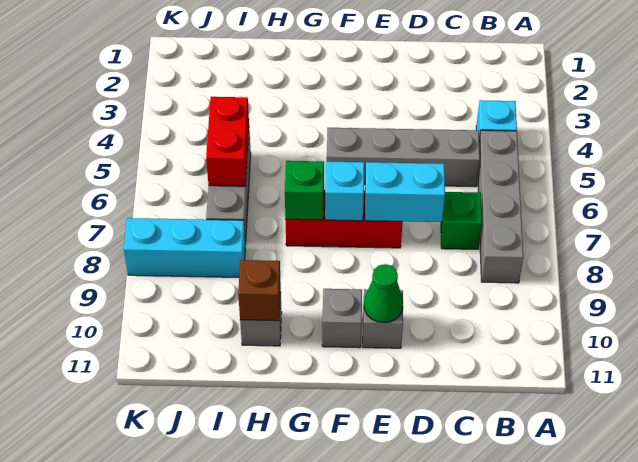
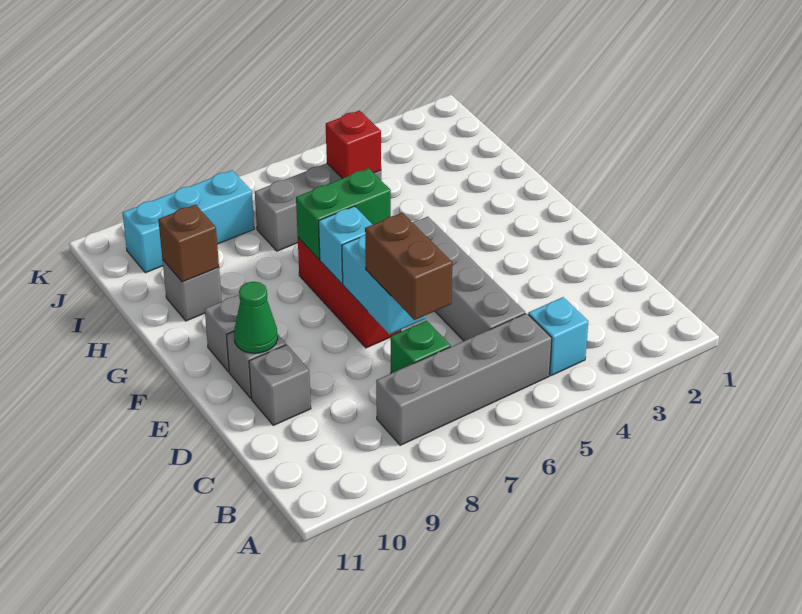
none -> brown 1x2 brick [365,213,452,320]
none -> grey 1x1 brick [249,345,311,425]
green 1x1 brick [285,161,324,220] -> green 1x2 brick [296,168,391,259]
red 1x2 brick [206,97,249,186] -> red 1x1 brick [326,111,381,178]
cyan 1x3 brick [124,218,245,277] -> cyan 1x3 brick turned to [122,170,254,273]

